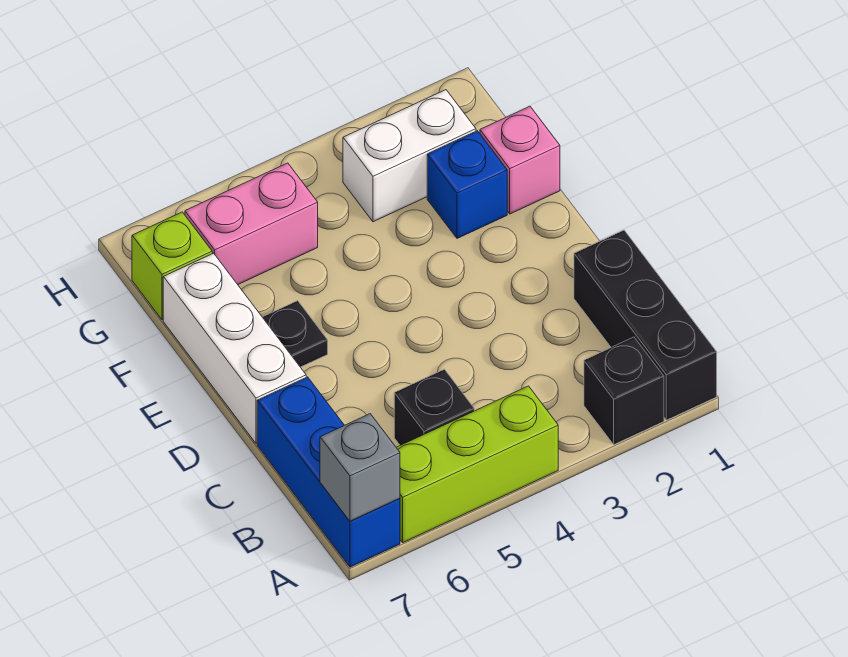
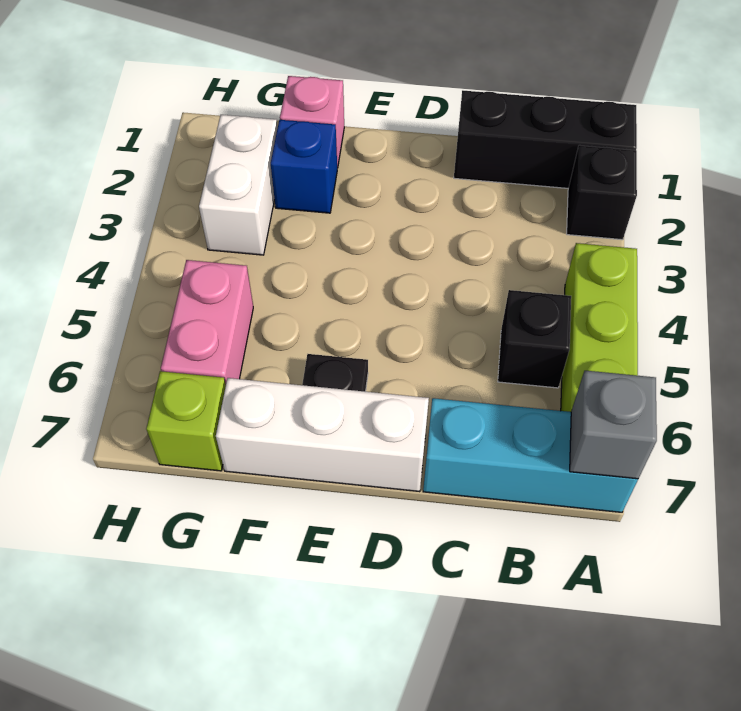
blue 1x3 brick [257,377,400,567] -> cyan 1x3 brick [423,398,638,512]

